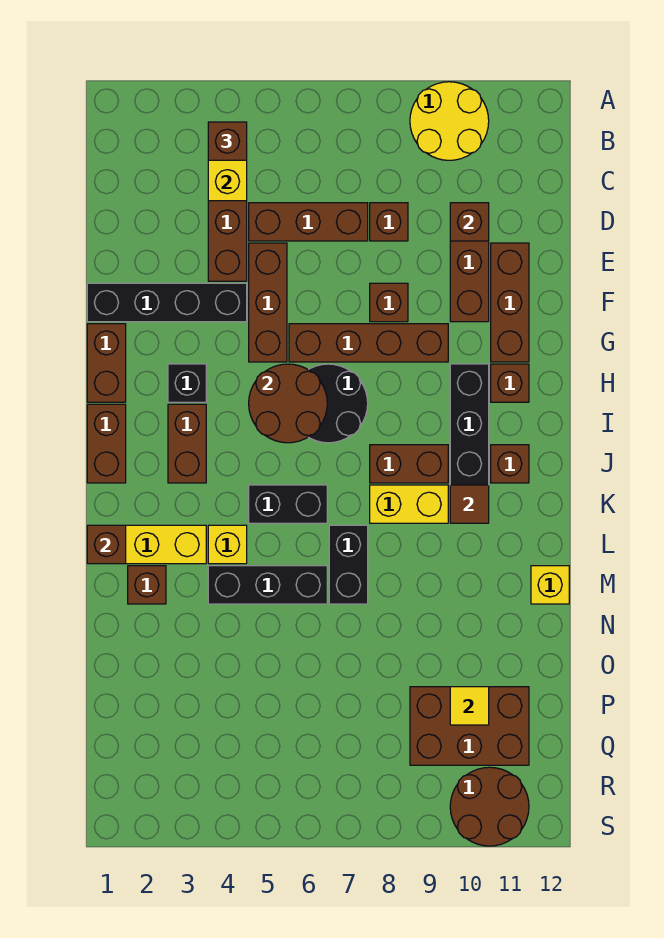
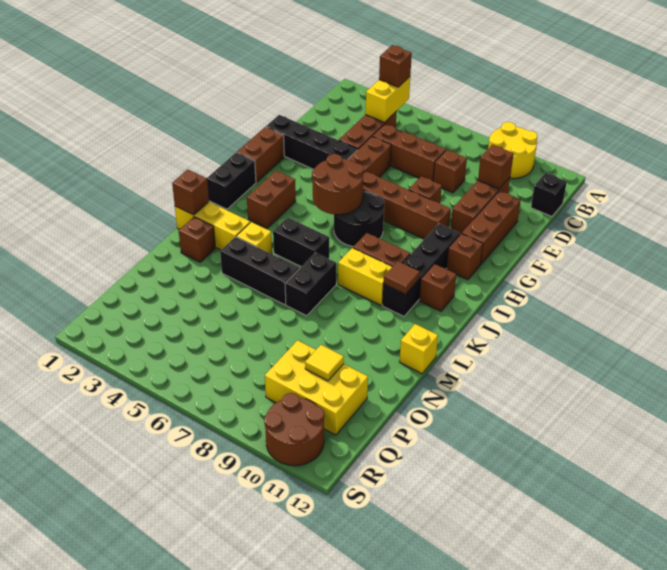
black 1x1 brick [168,364,206,402] -> black 1x1 brick moved to [531,173,567,217]
brown 1x2 brick [87,404,126,483] -> black 1x2 brick [207,152,256,209]
brown 2x3 brick [410,687,529,765] -> yellow 2x3 brick [265,340,368,435]

